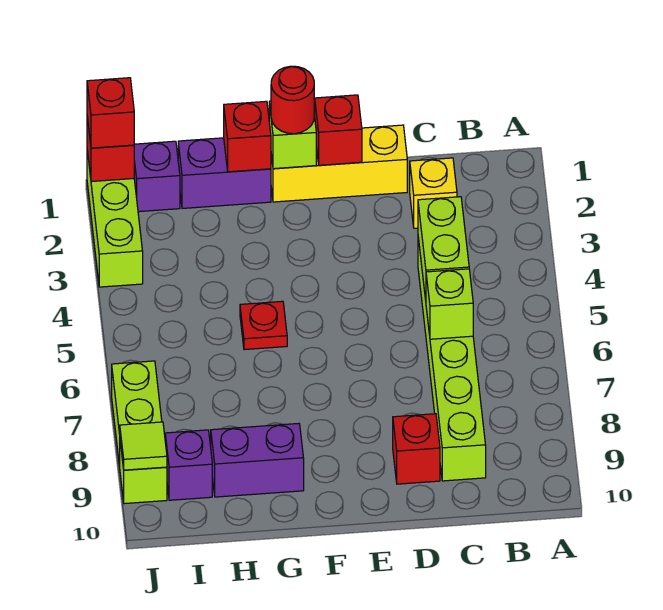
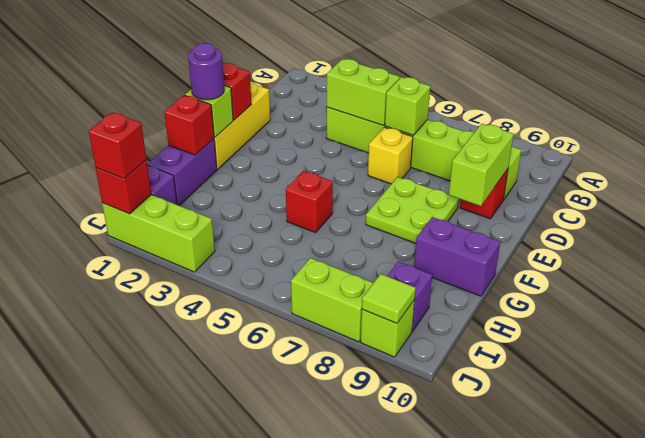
yellow 1x1 brick [410,158,457,228] -> yellow 1x1 brick moved to [368,127,413,184]
none -> lime 1x2 brick [449,124,513,206]
none -> lime 2x2 plate [366,177,459,243]
red 1x1 round brick [271,66,314,134] -> purple 1x1 round brick [188,43,224,100]
red 1x1 plate [240,301,287,350] -> red 1x1 brick [286,171,333,233]
purple 1x2 brick [211,423,304,497] -> purple 1x2 brick turned to [414,217,500,296]

